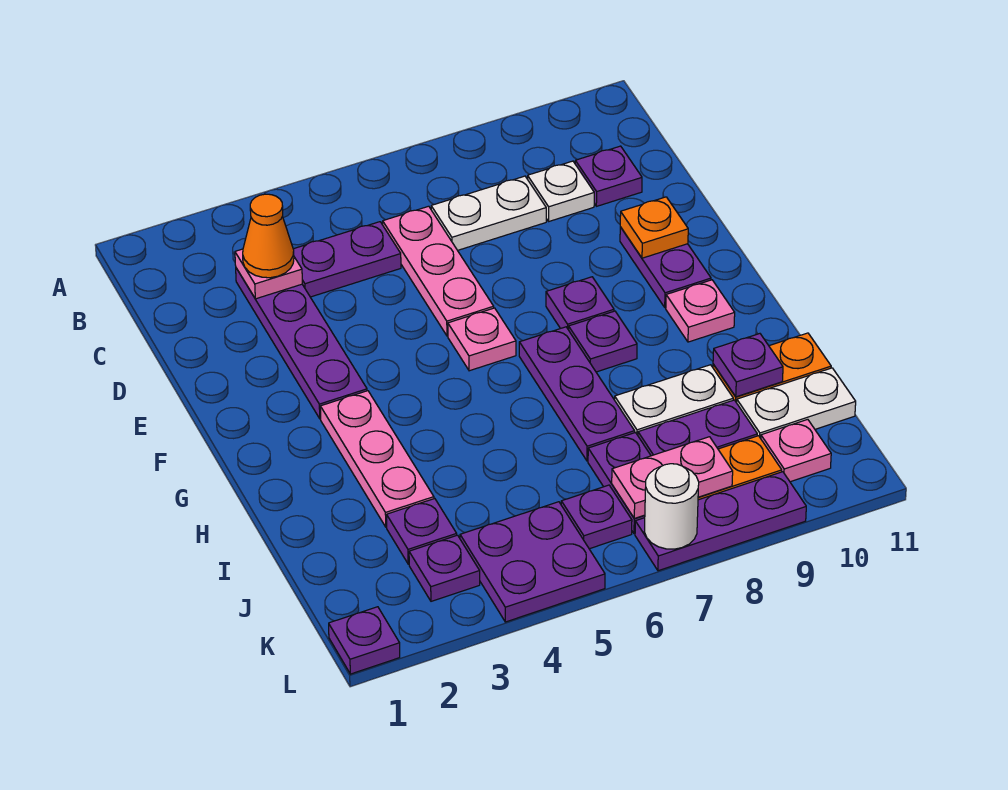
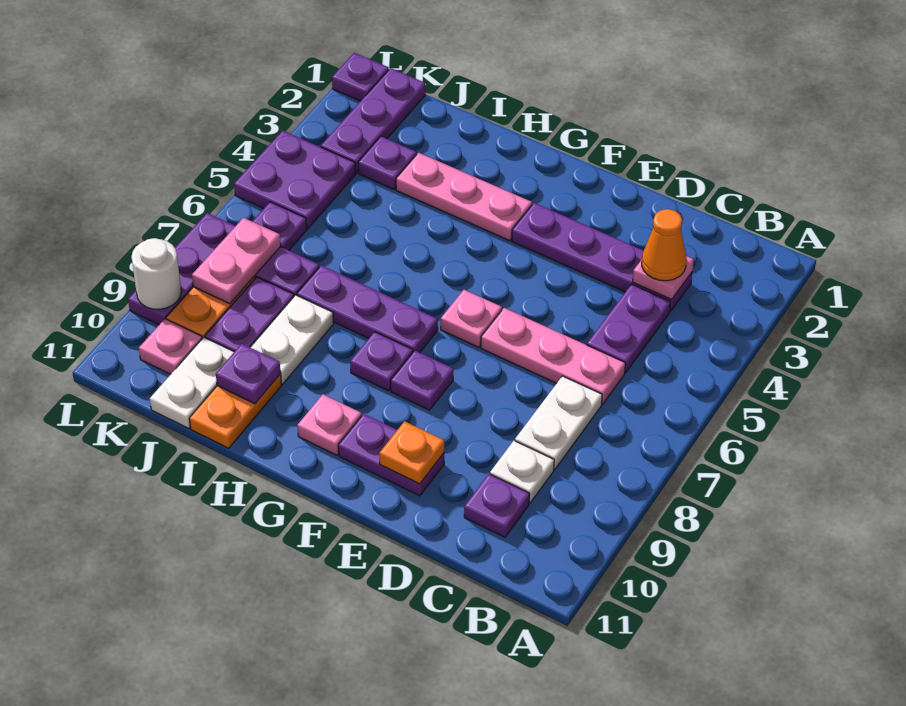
purple 1x1 plate [409,535,480,601] -> purple 1x3 plate [321,68,426,173]
white 1x1 round brick [644,464,699,549] -> white 1x1 round brick moved to [132,238,181,309]

